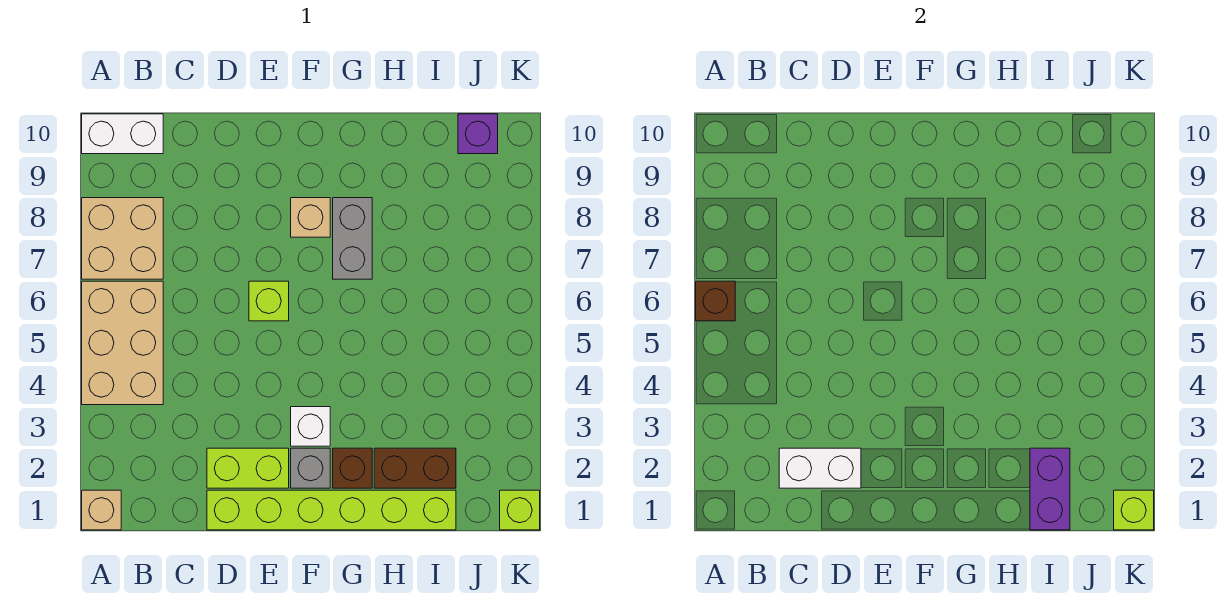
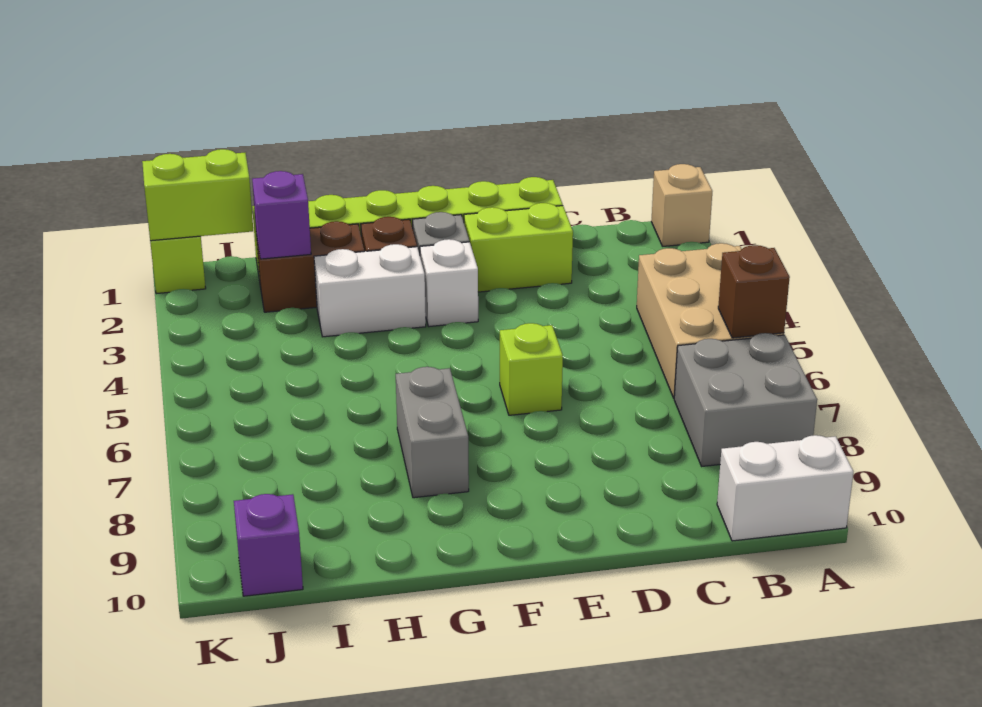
tan 2x2 brick [82,198,163,279] -> grey 2x2 brick [674,333,817,466]
white 1x2 brick [779,448,861,488] -> white 1x2 brick moved to [314,244,426,337]
tan 1x1 brick [291,198,330,237] -> none
purple 1x2 brick [1030,448,1070,530] -> purple 1x1 brick [252,171,311,259]
lime 1x1 brick [1114,490,1154,530] -> lime 1x2 brick [142,149,253,241]

